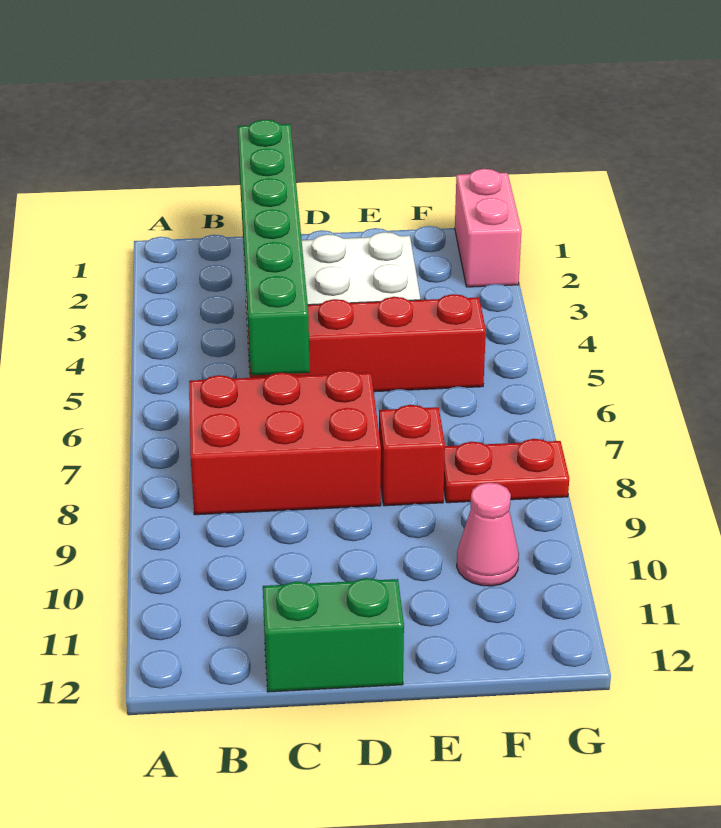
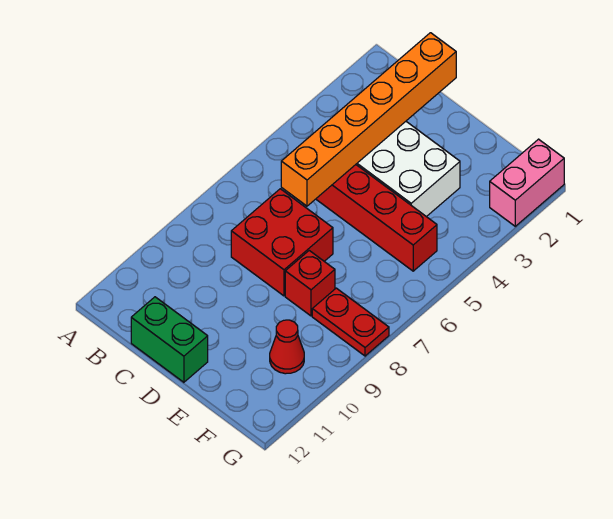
red 2x3 brick [189,370,381,515] -> red 2x2 brick [231,189,333,296]
green 1x6 brick [238,120,310,375] -> orange 1x6 brick [281,33,456,206]
pink 1x1 cone [457,482,519,586] -> red 1x1 cone [270,320,304,374]

